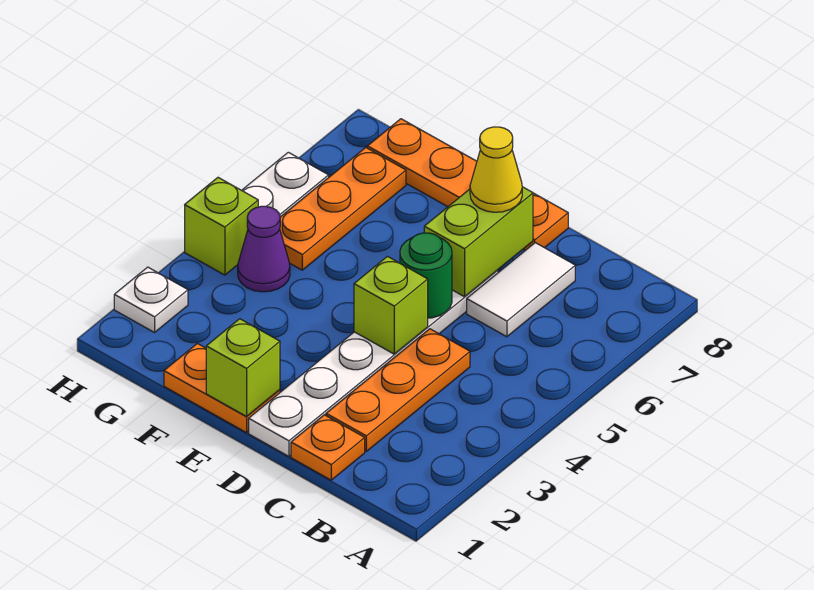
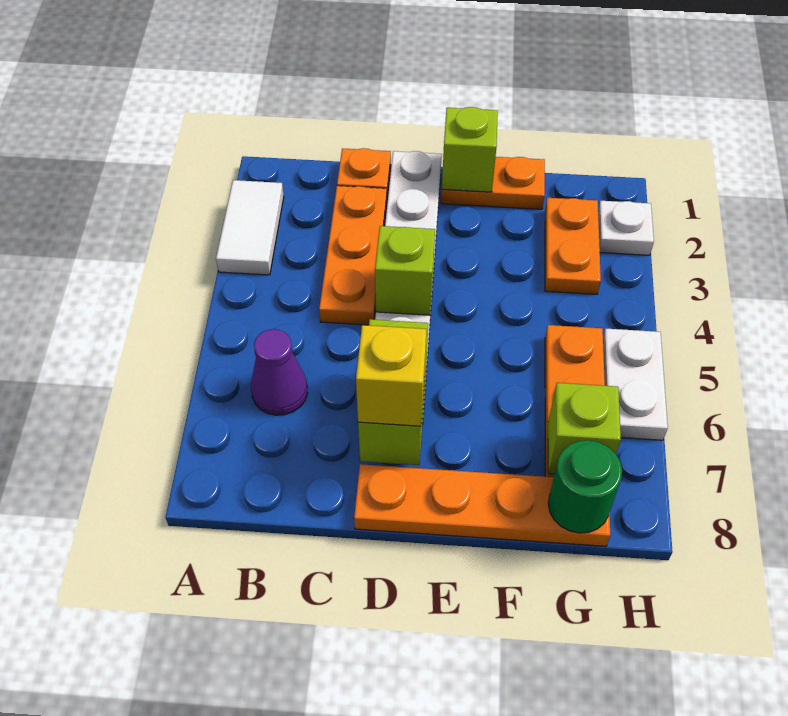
white 1x2 tile [467,243,575,337] -> white 1x2 tile moved to [216,180,284,275]
green 1x1 round brick [400,233,452,318] -> green 1x1 round brick moved to [548,440,622,533]
yellow 1x1 cone [470,127,522,212] -> yellow 1x1 brick [356,325,427,426]
none -> orange 1x2 plate [545,198,601,294]
purple 1x1 cone [238,206,290,292] -> purple 1x1 cone moved to [251,329,308,415]
lime 1x1 brick [185,178,258,275] -> lime 1x1 brick moved to [548,383,621,474]

